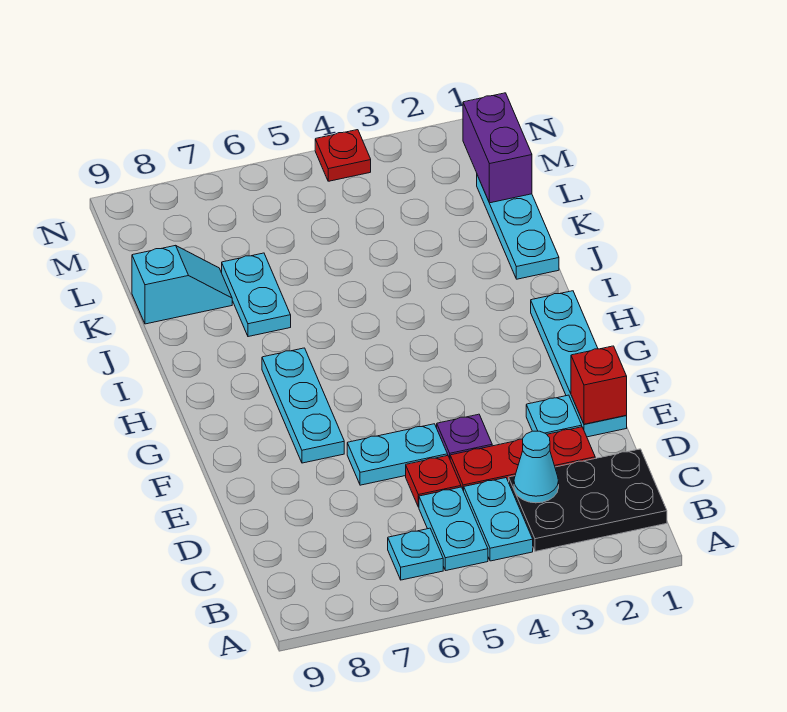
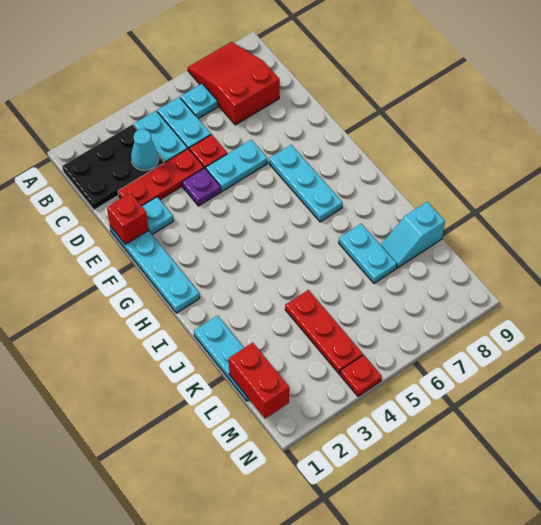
none -> red 2x3 slope [188,42,280,125]
none -> red 1x3 plate [285,290,363,374]
purple 1x2 brick [463,93,532,203] -> red 1x2 brick [229,343,289,419]

